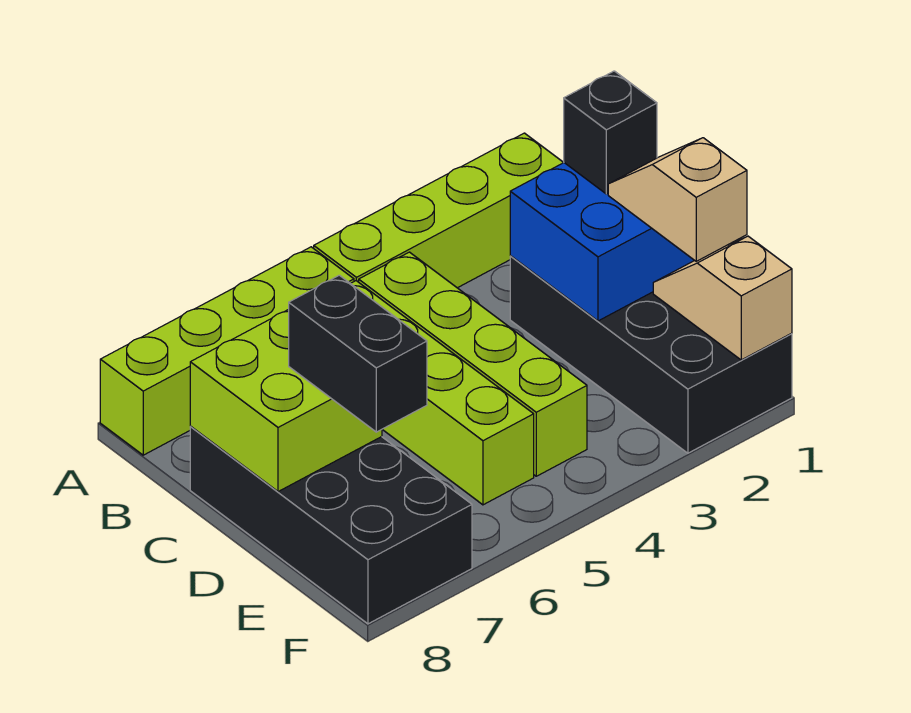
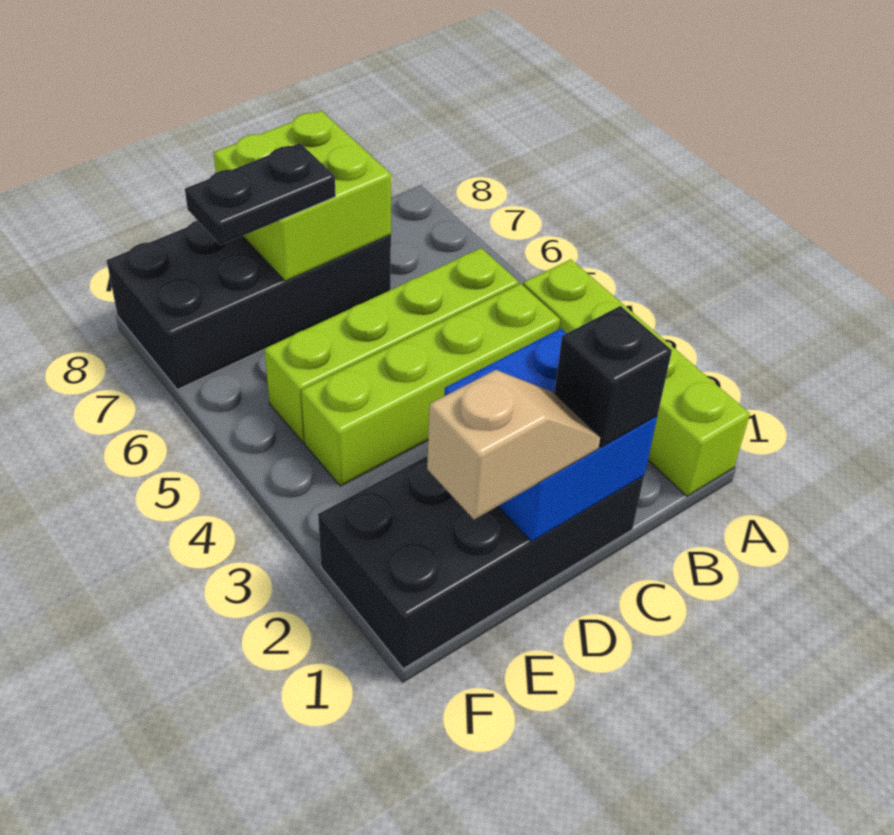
lime 1x4 brick [100,247,354,455] -> none
black 1x2 brick [289,275,427,432] -> black 1x2 plate [185,143,336,245]
tan 1x2 slope [653,236,792,360] -> none

